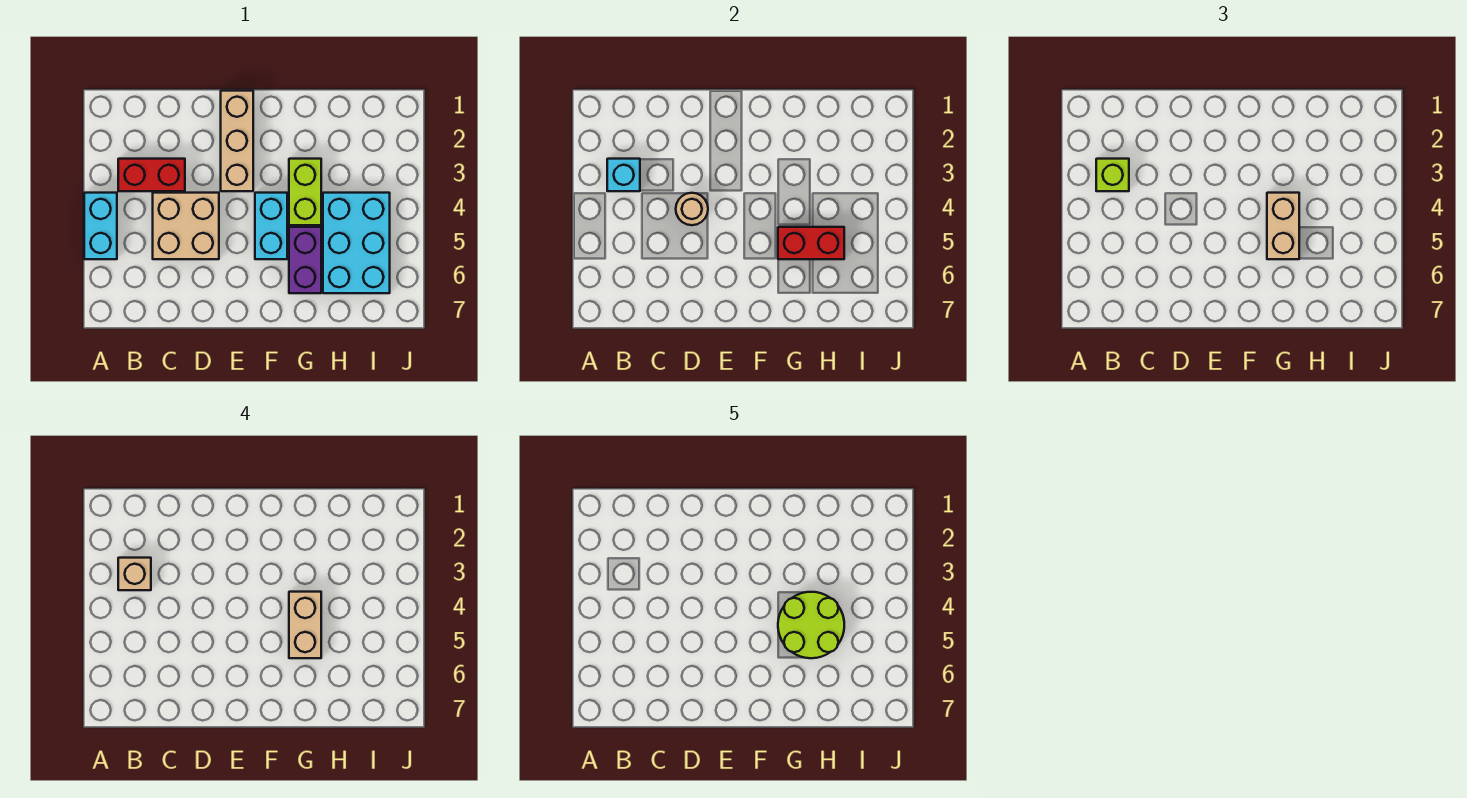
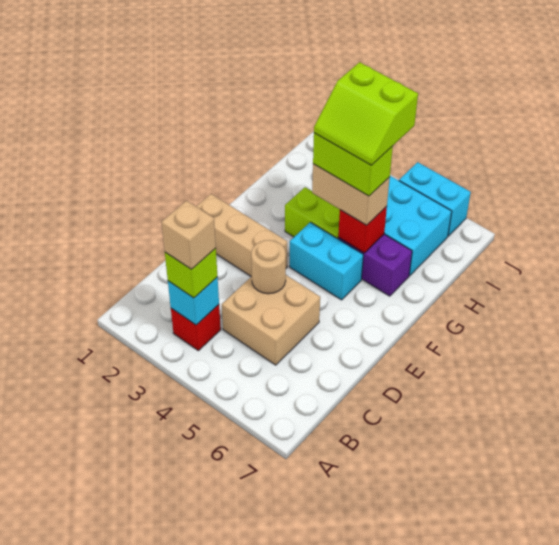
cyan 1x2 brick [84,193,117,259] -> cyan 1x2 brick moved to [399,162,471,236]
red 1x2 brick [118,159,185,191] -> red 1x1 brick [171,305,221,351]
tan 1x2 brick [289,592,321,658] -> lime 1x2 brick [313,133,393,196]
lime 2x2 round brick [778,592,844,658] -> lime 2x2 slope [314,62,418,165]
red 1x2 brick [778,227,844,259] -> red 1x1 brick [338,206,387,253]

